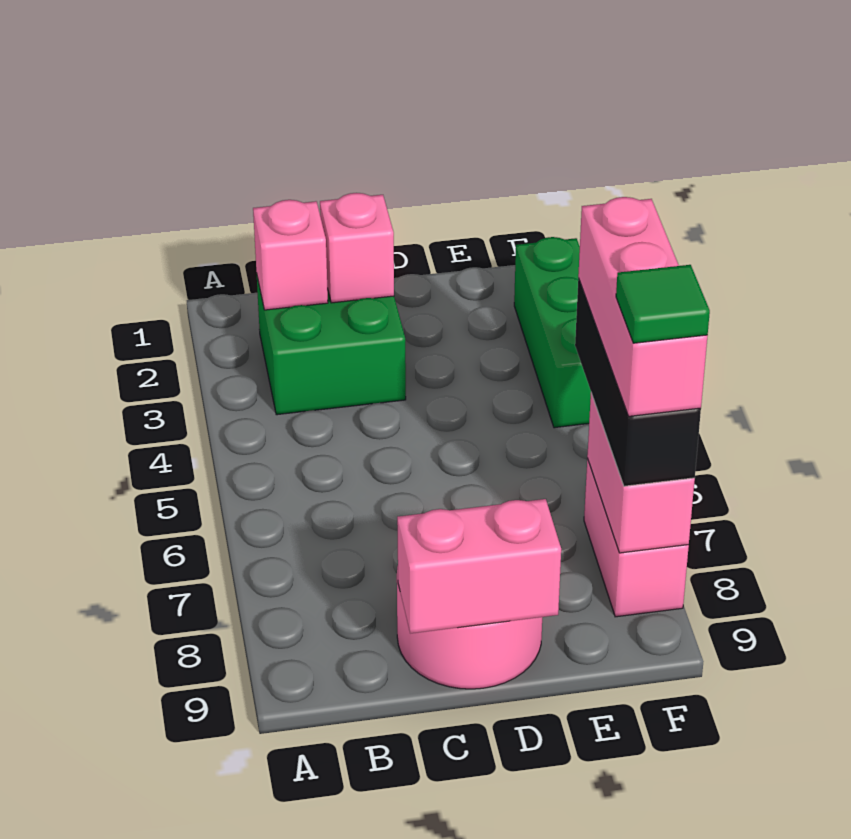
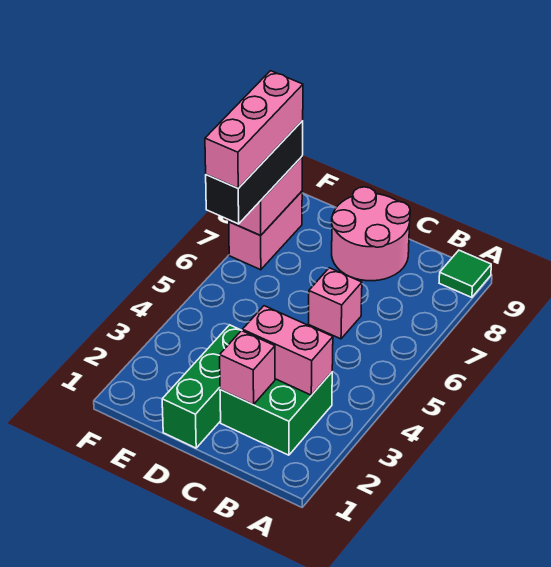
pink 1x1 brick [253,200,328,310] -> pink 1x1 brick moved to [309,268,362,339]
pink 1x2 brick [397,499,561,633] -> pink 1x2 brick moved to [242,306,333,395]
green 1x3 brick [514,237,591,428] -> green 1x3 brick moved to [162,325,242,448]
green 1x1 tile [616,265,710,343] -> green 1x1 tile moved to [439,250,491,297]

